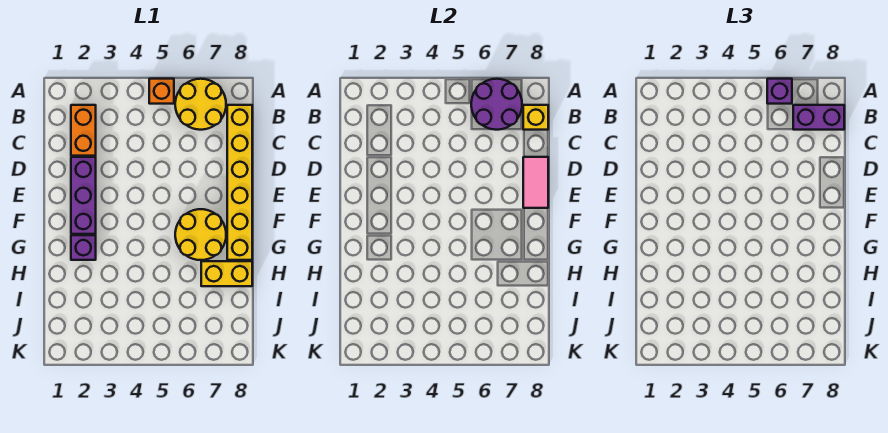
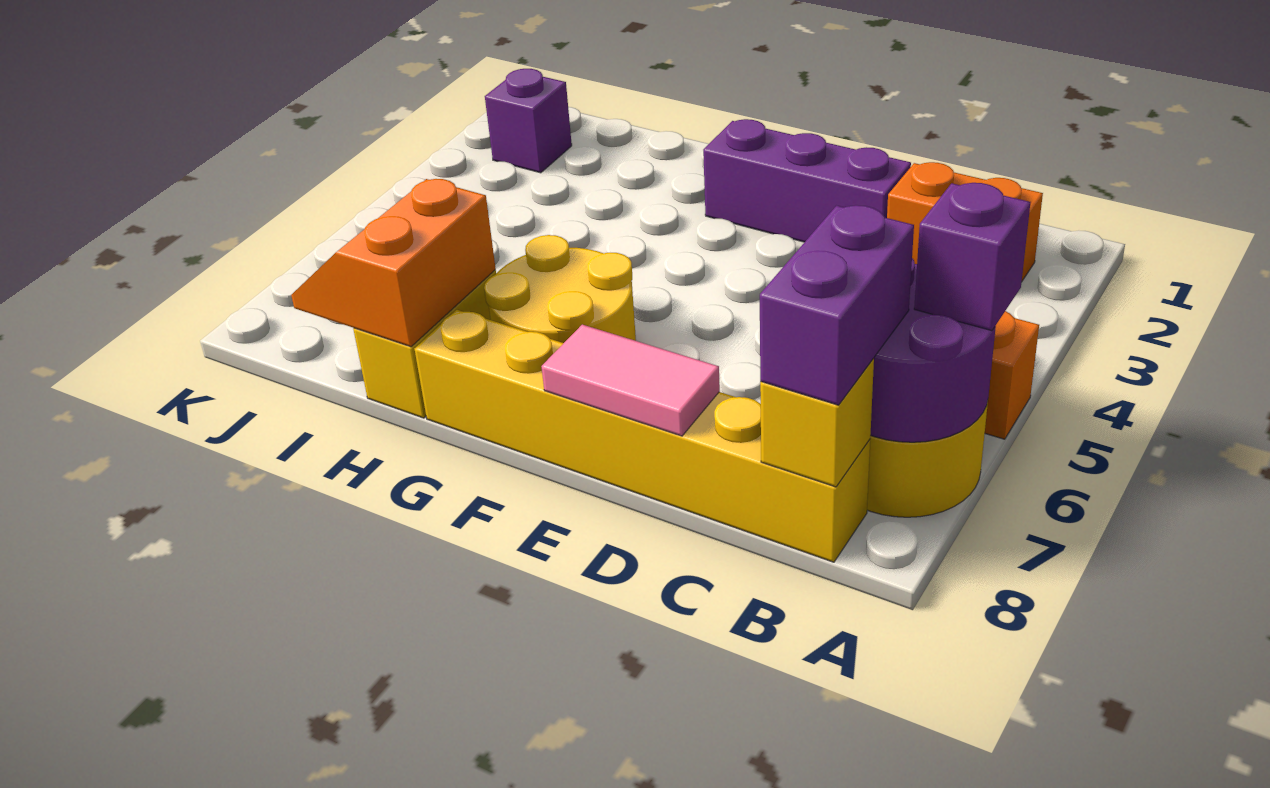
purple 1x1 brick [71,235,96,260] -> purple 1x1 brick moved to [485,69,572,173]
none -> orange 2x2 slope [291,179,496,347]

